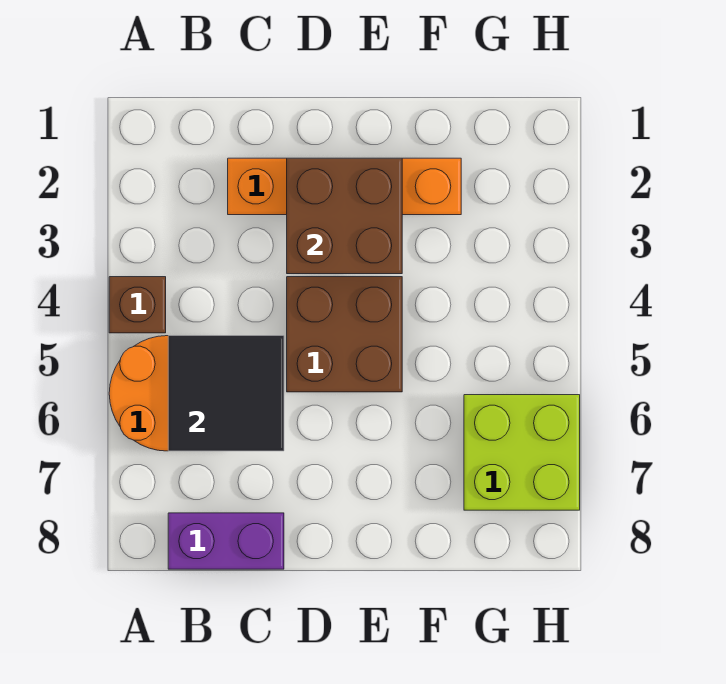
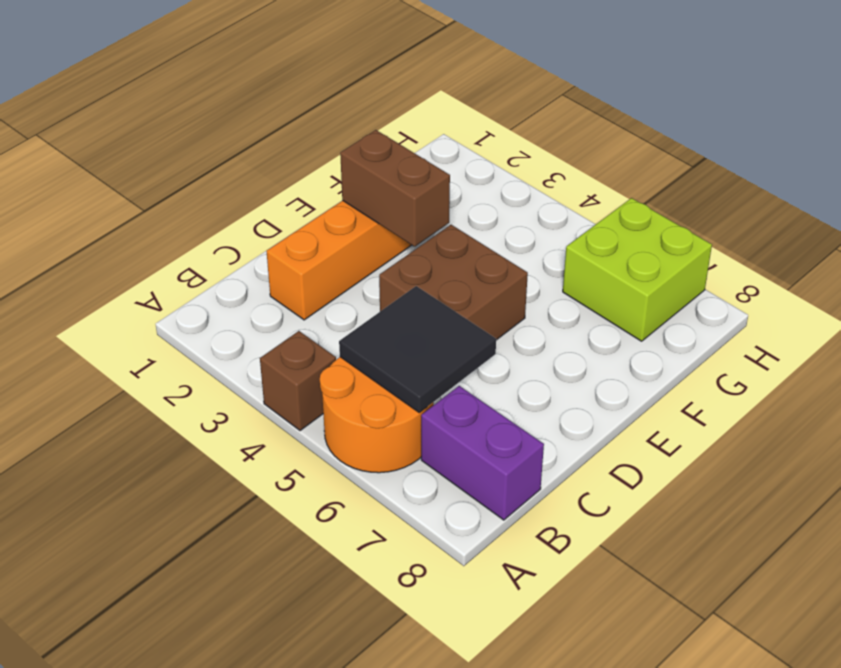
purple 1x2 brick [168,513,284,569] -> purple 1x2 brick turned to [421,386,544,520]
brown 2x2 brick [287,158,402,274] -> brown 1x2 brick [340,130,450,247]

